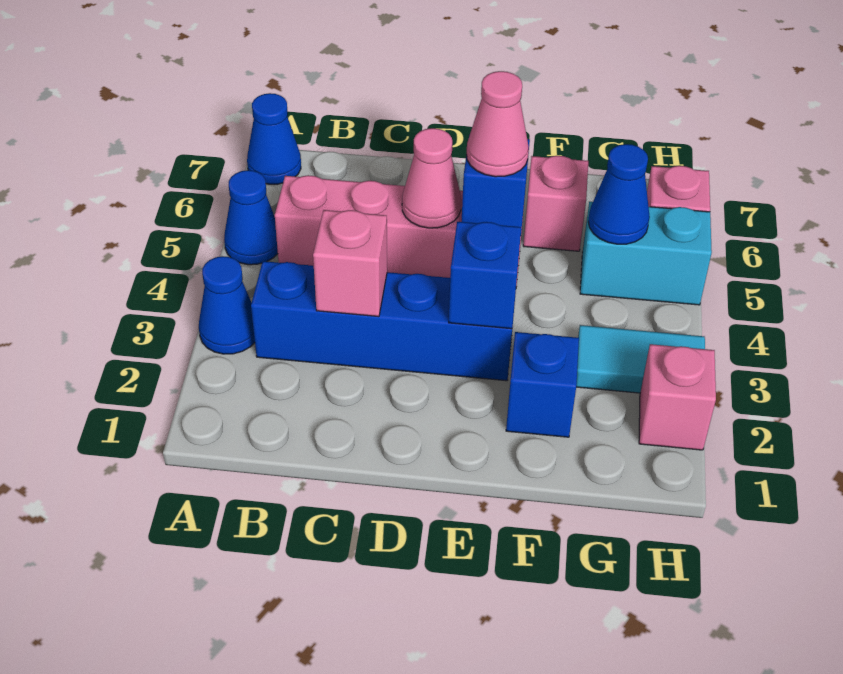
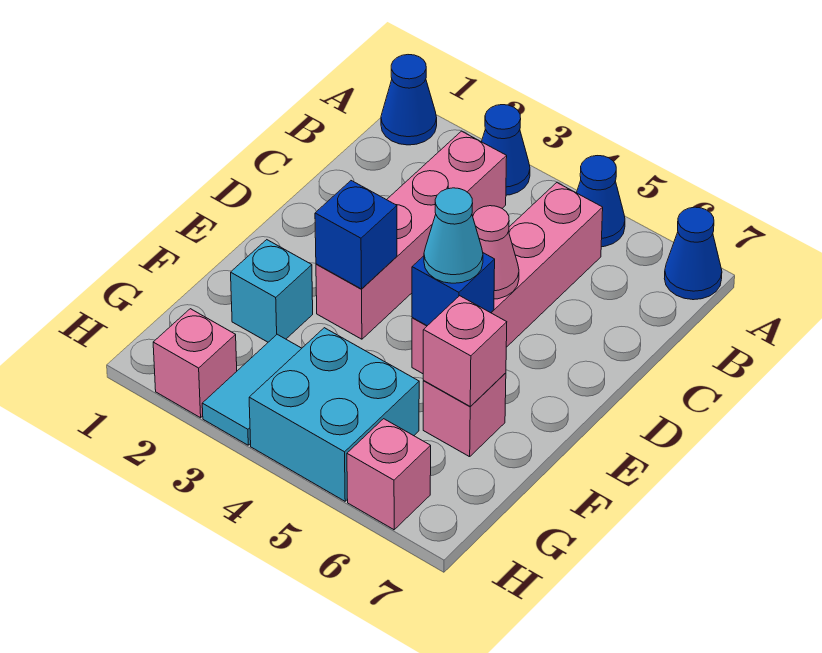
blue 1x4 brick [251,261,516,381] -> pink 1x4 brick [316,131,507,339]
pink 1x1 brick [313,210,387,317] -> pink 1x1 brick moved to [423,296,507,406]
pink 1x1 cone [467,71,529,177] -> cyan 1x1 cone [424,188,483,283]
blue 1x1 brick [506,332,579,437] -> cyan 1x1 brick [231,240,313,342]
cyan 1x2 brick [580,202,712,305] -> cyan 2x2 brick [249,328,419,501]
blue 1x1 cone [588,144,650,244] -> blue 1x1 cone moved to [381,55,437,145]

